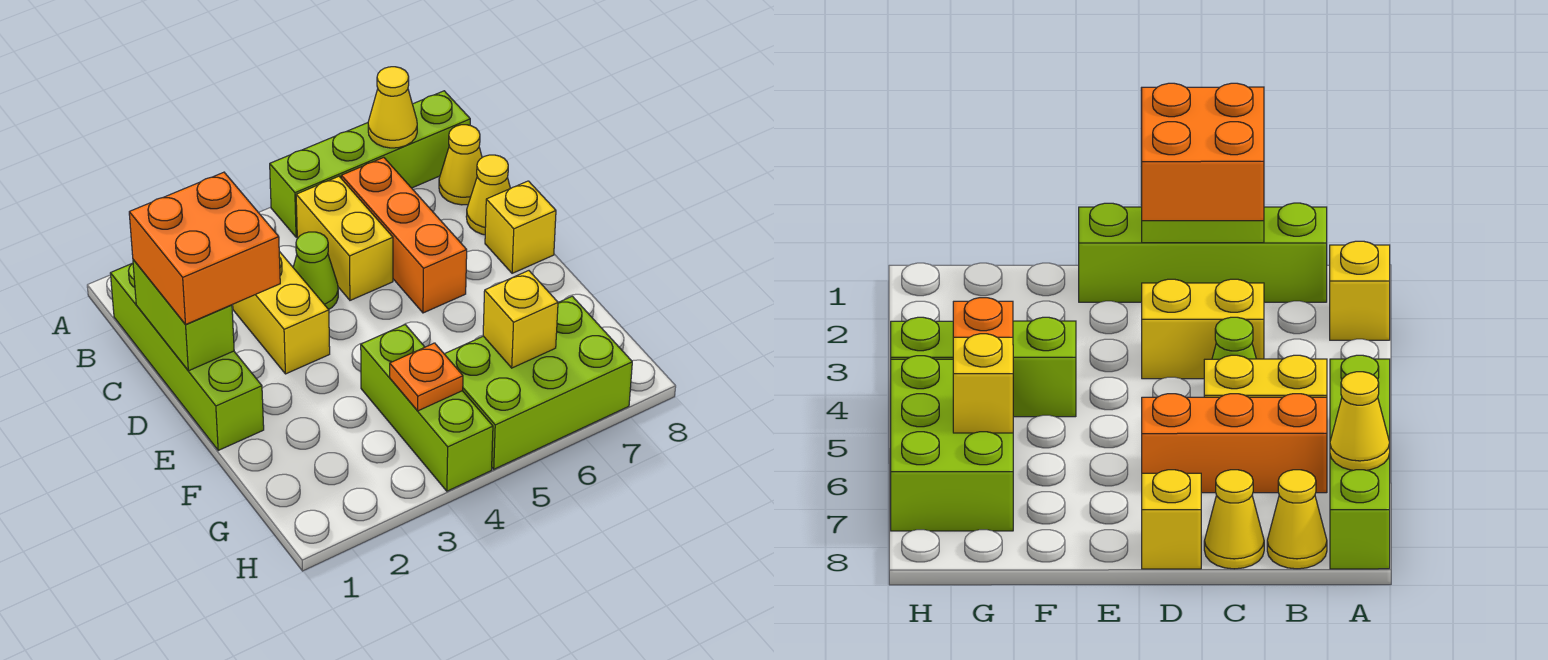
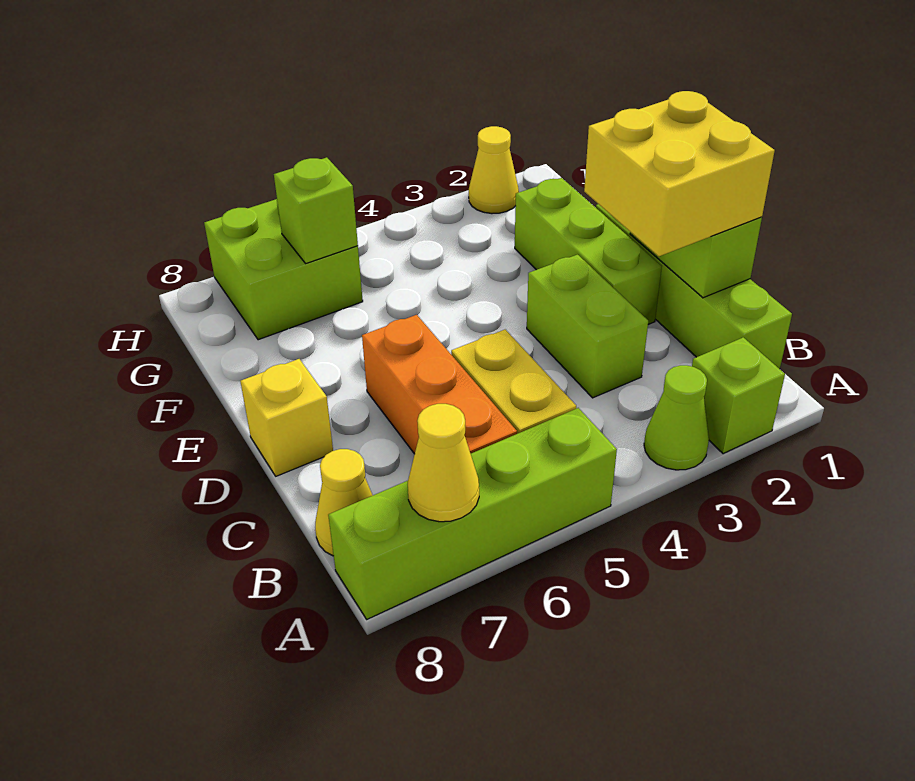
yellow 1x1 brick [1330,241,1390,340] -> lime 1x1 brick [692,337,785,454]
orange 2x2 brick [129,172,280,325] -> yellow 2x2 brick [584,91,775,256]
yellow 1x2 brick [233,251,330,374] -> lime 1x2 brick [527,255,648,398]
lime 1x1 cone [293,232,338,310] -> lime 1x1 cone moved to [644,365,709,470]
yellow 1x1 cone [466,155,510,235] -> yellow 1x1 cone moved to [469,126,519,214]
lime 1x3 brick [361,325,493,491] -> lime 1x3 brick moved to [515,178,662,324]
orange 1x1 plate [390,343,463,411] -> none
lime 2x3 brick [445,296,632,469] -> lime 2x2 brick [204,199,363,340]
yellow 1x1 brick [483,271,558,368] -> lime 1x1 brick [274,157,358,263]

